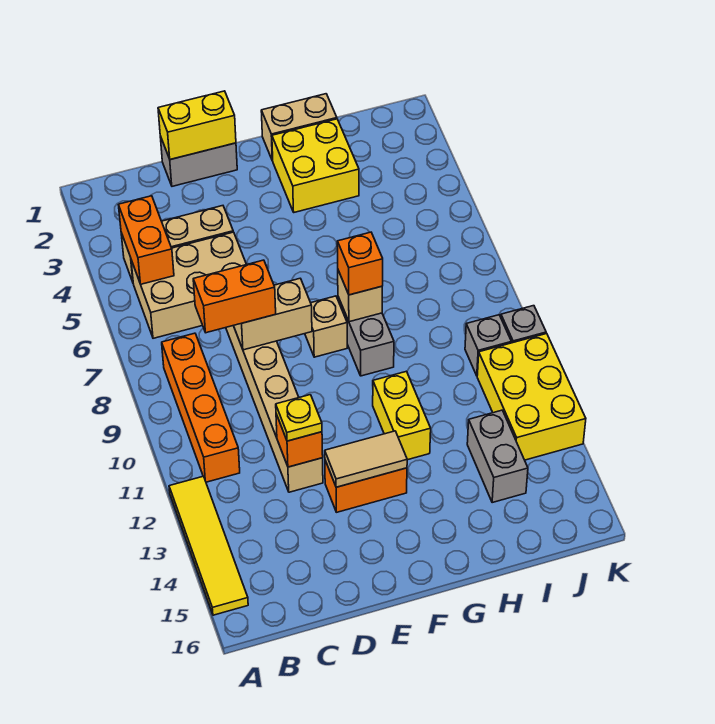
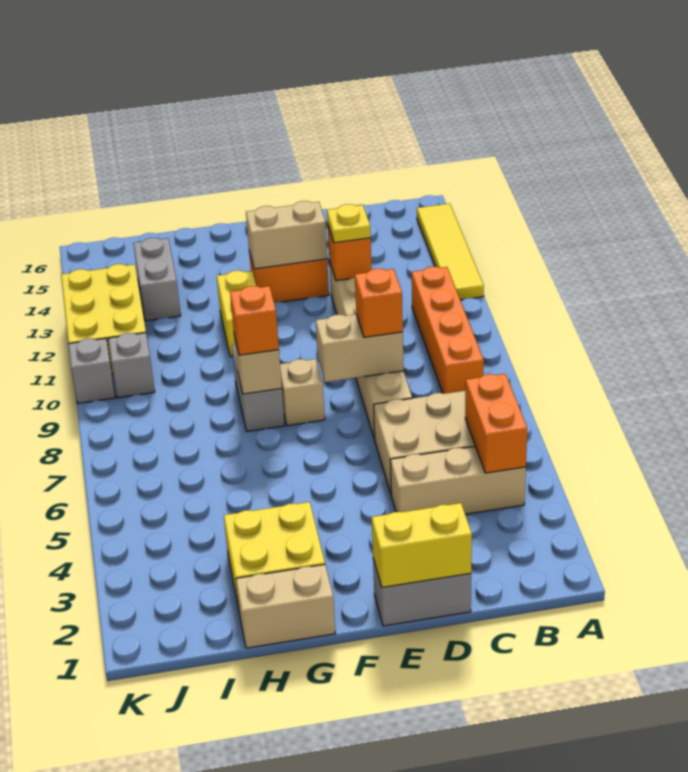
orange 1x2 brick [193,260,276,333] -> orange 1x1 brick [355,269,403,337]
tan 1x2 tile [325,431,407,487] -> tan 1x2 brick [246,201,327,269]

